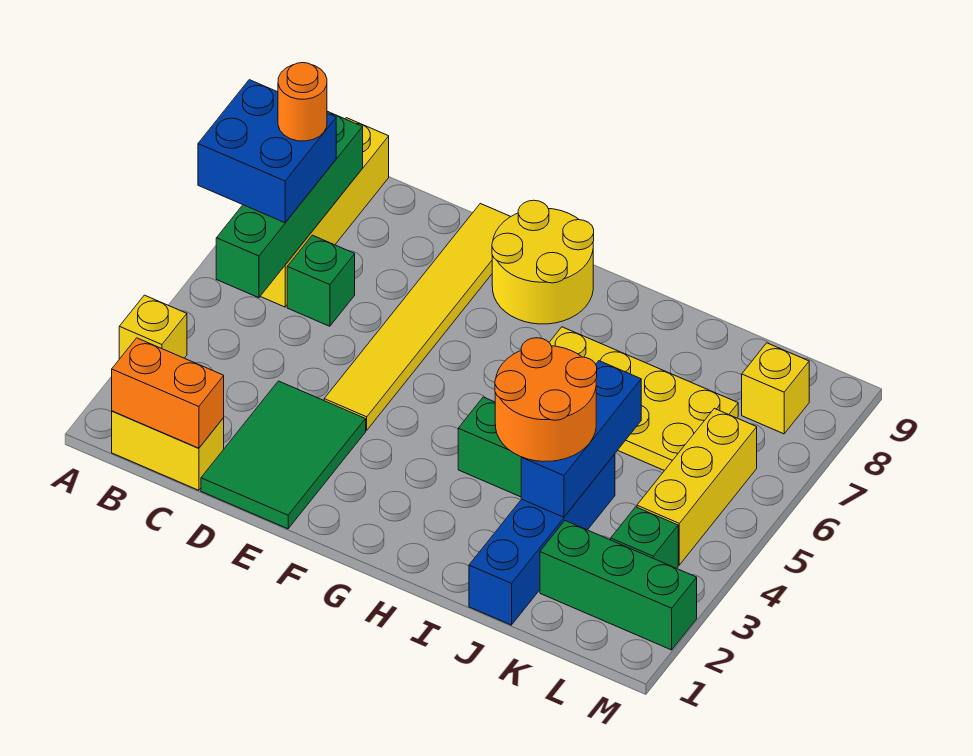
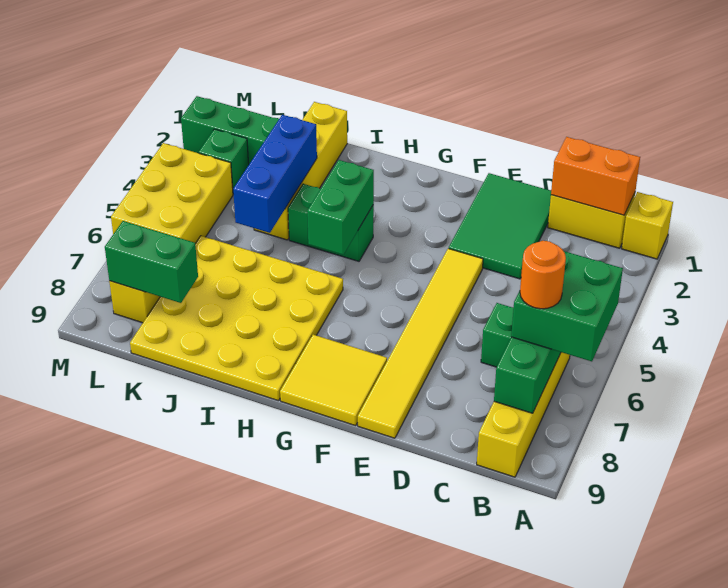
yellow 1x1 brick [119,295,187,359] -> yellow 1x1 brick moved to [622,192,673,259]
blue 2x2 brick [198,80,336,223] -> green 2x2 brick [511,251,623,361]
yellow 2x2 round brick [492,200,594,324] -> yellow 2x2 tile [280,335,387,426]
none -> green 1x2 brick [307,160,374,255]
yellow 2x4 plate [549,327,738,471] -> yellow 4x4 plate [130,236,343,401]
orange 2x2 round brick [495,338,597,461] -> none
blue 1x4 brick [469,454,615,625] -> yellow 1x4 brick [254,102,347,240]
none -> green 1x2 brick [105,221,198,303]
yellow 1x3 brick [637,408,757,565] -> yellow 2x3 brick [111,143,233,243]

